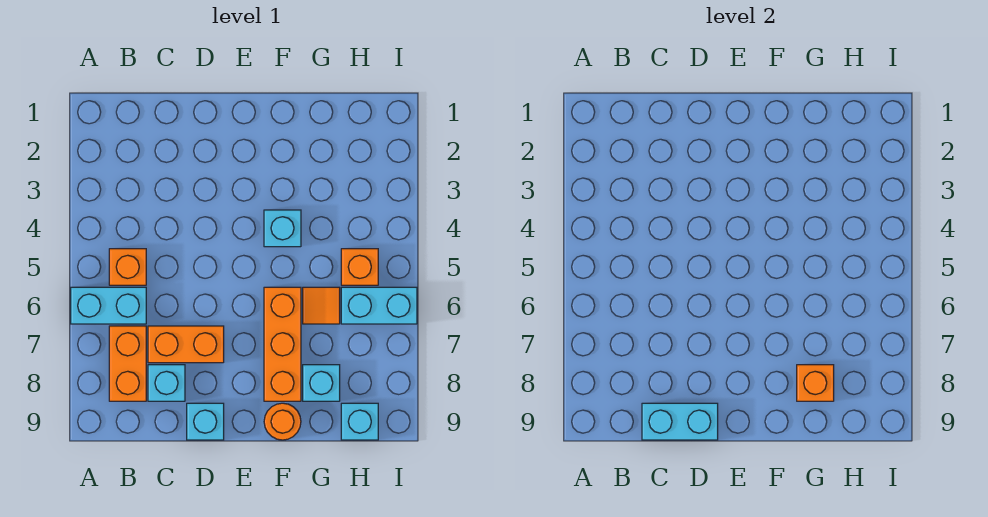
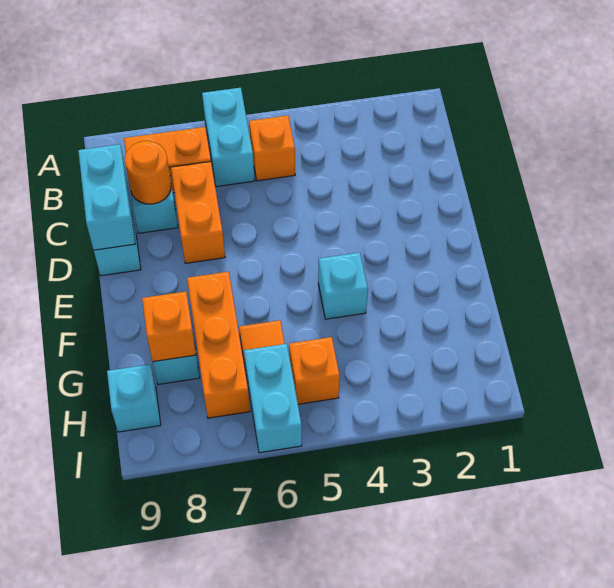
orange 1x3 brick [264,287,301,401] -> orange 1x3 brick turned to [187,272,250,418]
orange 1x1 round brick [264,403,301,440] -> orange 1x1 round brick moved to [125,141,171,204]

